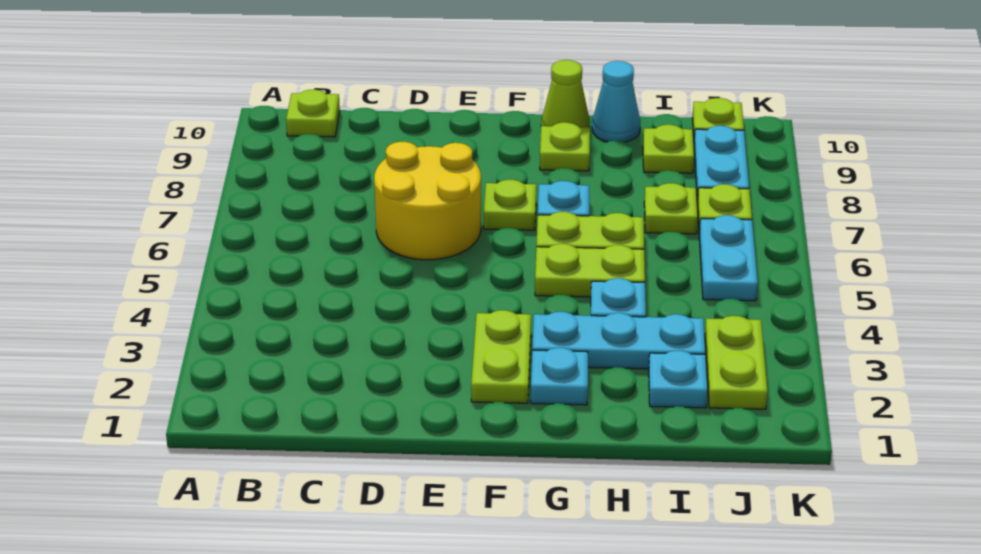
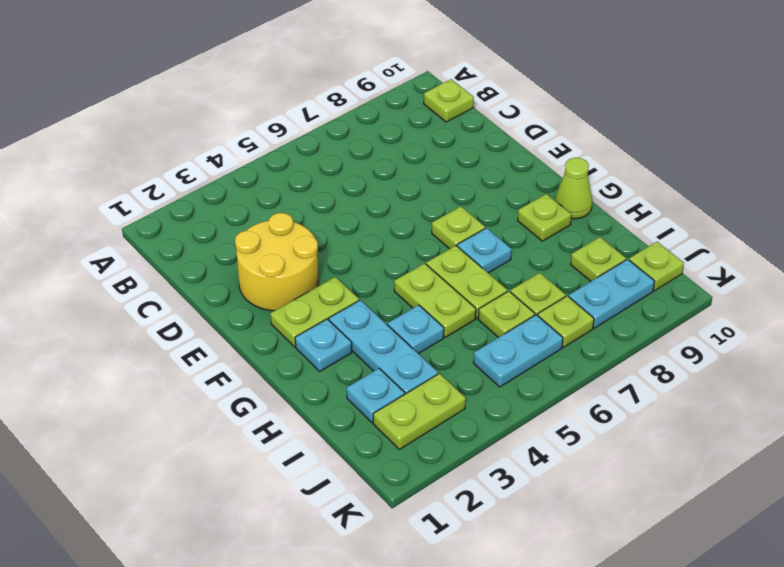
yellow 2x2 round brick [374,142,481,260] -> yellow 2x2 round brick moved to [235,213,318,311]
cyan 1x1 cone [592,61,640,142] -> none
none -> lime 1x1 plate [478,291,535,338]

